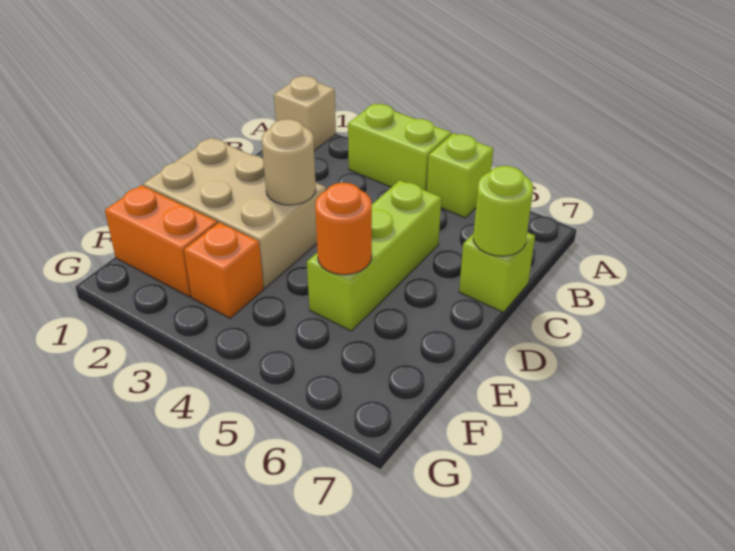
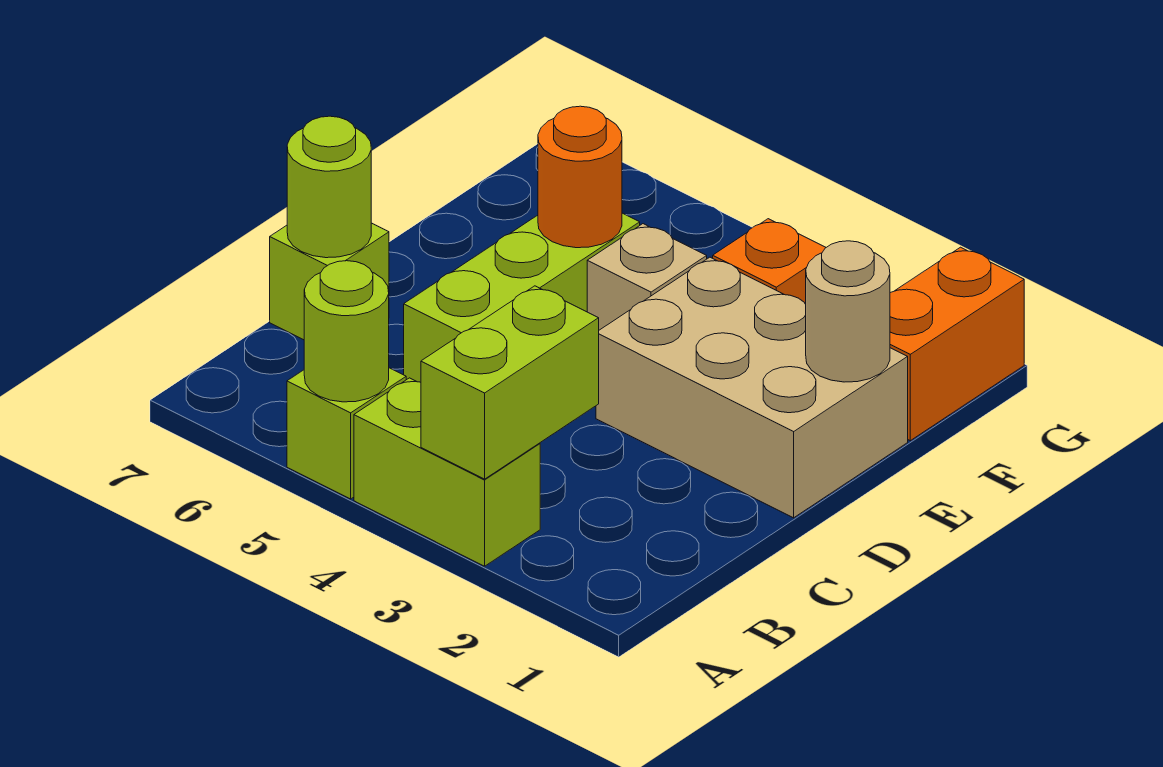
tan 1x1 brick [274,76,336,151] -> tan 1x1 brick moved to [587,224,707,330]
none -> lime 1x2 brick [421,286,599,479]
none -> lime 1x1 round brick [304,261,389,402]
tan 1x1 round brick [262,119,316,205] -> tan 1x1 round brick moved to [806,241,890,382]
orange 1x2 brick [105,185,218,297] -> orange 1x2 brick turned to [890,247,1024,441]

